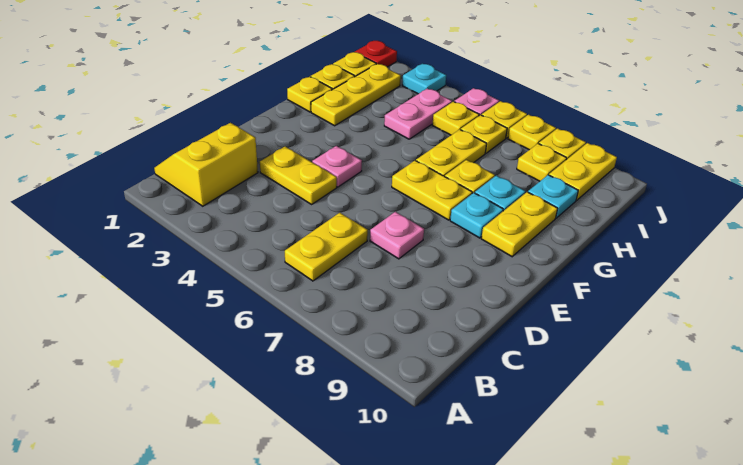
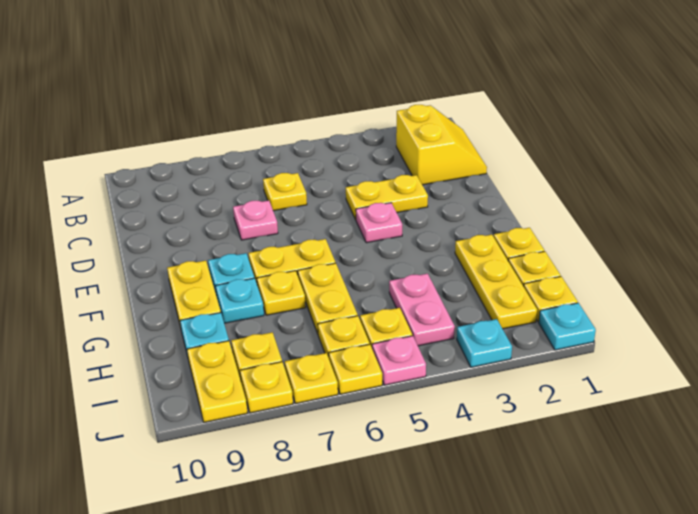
yellow 1x2 plate [285,213,368,281] -> yellow 1x1 plate [263,173,307,211]
red 1x1 plate [355,41,397,67] -> cyan 1x1 plate [539,303,596,350]

